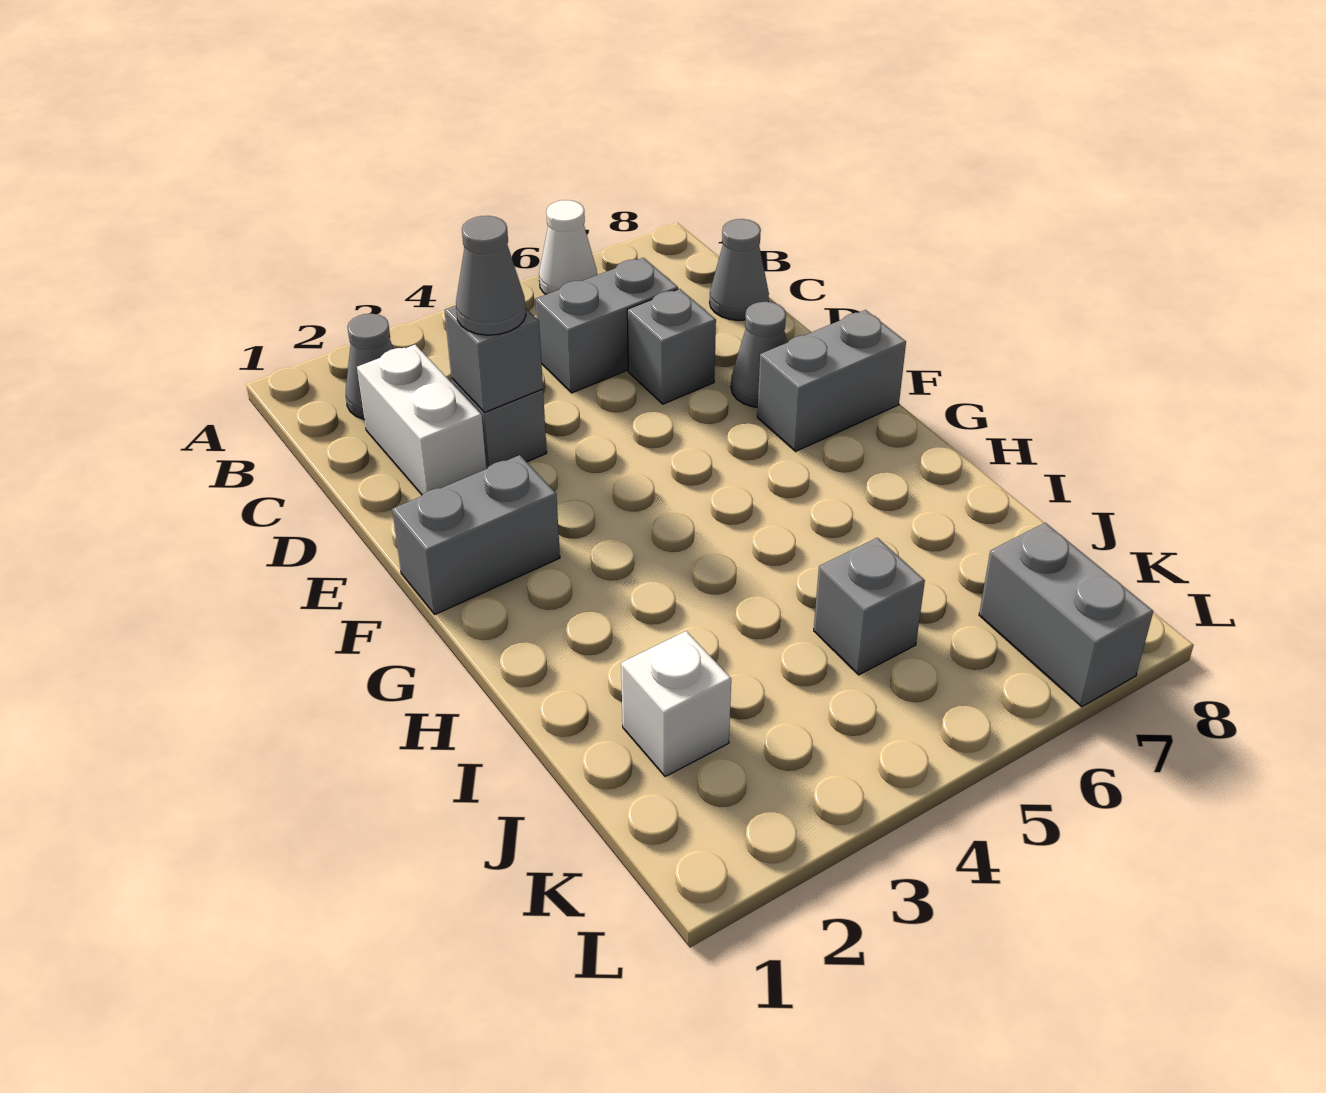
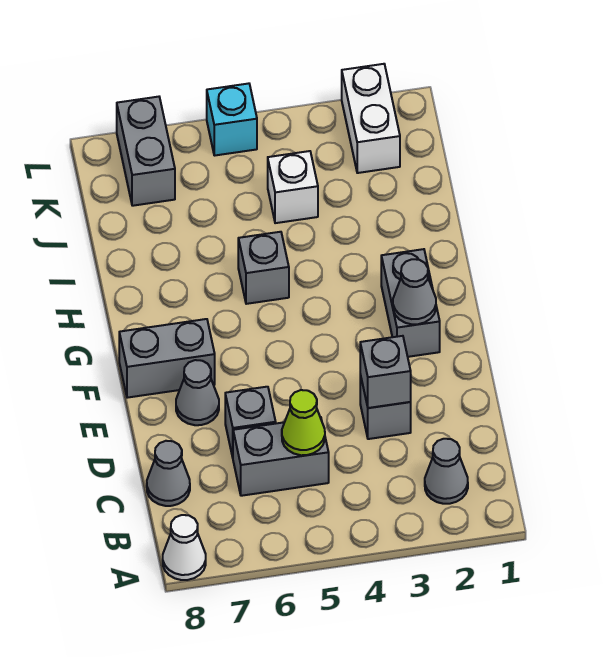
white 1x1 cone [539,200,597,294] -> white 1x1 cone moved to [163,515,206,580]
white 1x2 brick [357,345,486,495] -> white 1x2 brick moved to [342,64,400,173]
none -> lime 1x1 cone [282,390,325,455]
grey 1x1 cone [456,216,526,335] -> grey 1x1 cone moved to [393,259,436,324]
grey 1x2 brick [392,455,560,614] -> grey 1x2 brick turned to [381,249,440,357]
white 1x1 brick [621,631,731,777] -> white 1x1 brick moved to [268,151,318,223]
grey 1x1 brick [814,538,925,675] -> grey 1x1 brick moved to [238,232,289,304]
none -> cyan 1x1 brick [207,83,257,156]

